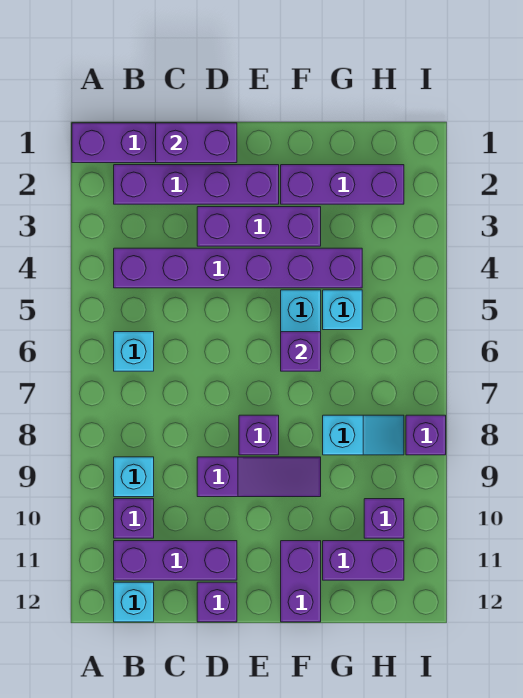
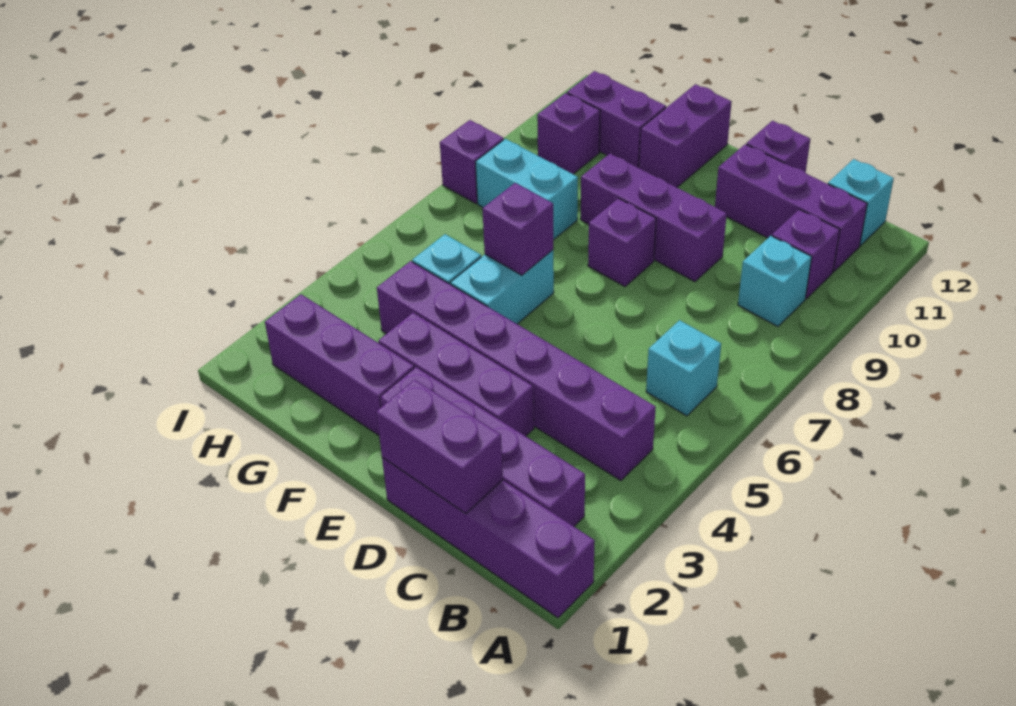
purple 1x3 slope [197,457,321,497] -> purple 1x3 brick [581,154,727,282]
cyan 1x2 slope [323,415,404,455] -> cyan 1x2 brick [476,139,578,240]

